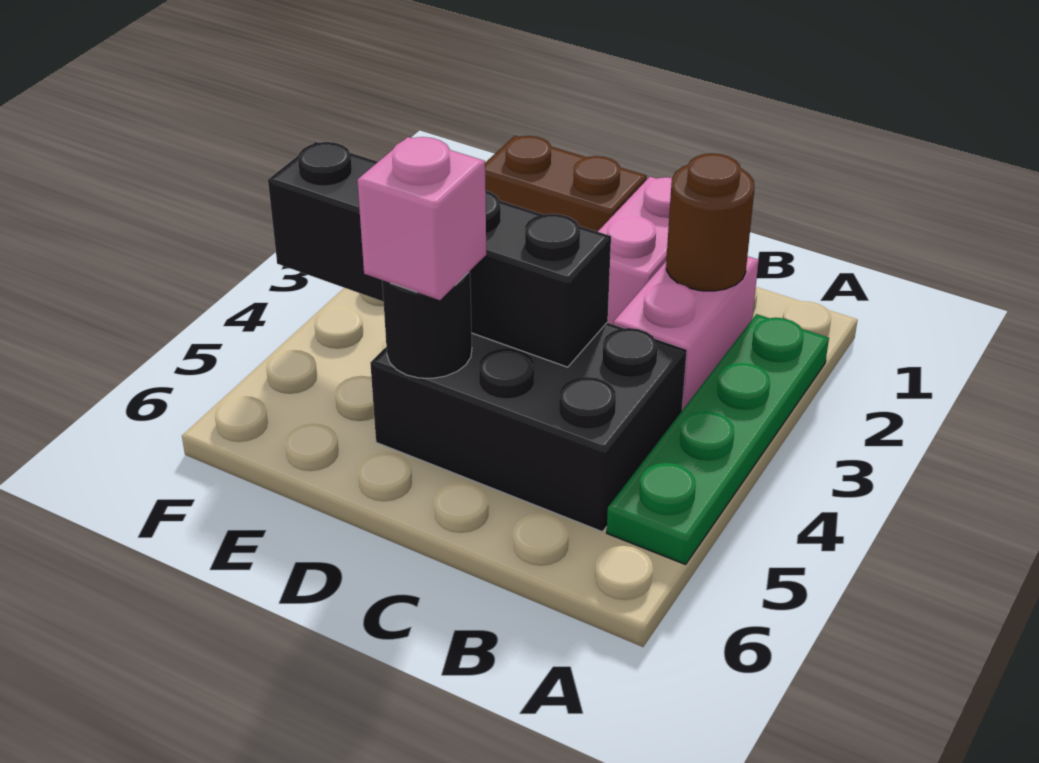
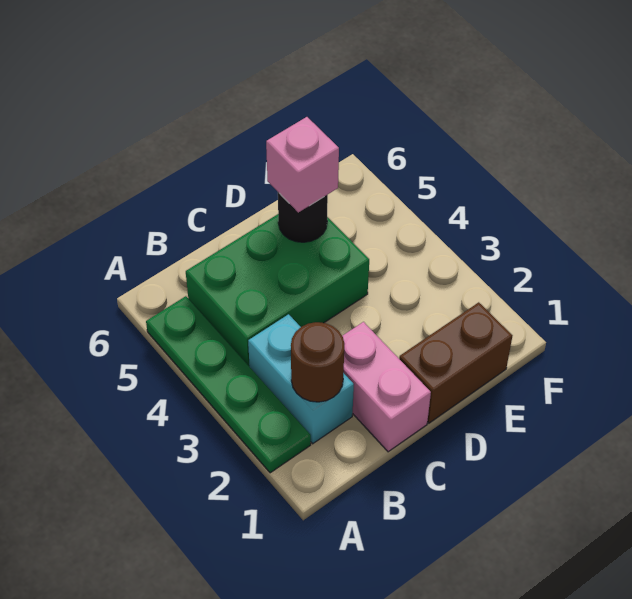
pink 1x2 brick [613,256,759,410] -> cyan 1x2 brick [248,314,354,444]
black 2x3 brick [370,323,687,532] -> green 2x3 brick [186,214,369,367]
black 1x4 brick [268,142,611,367] -> none

